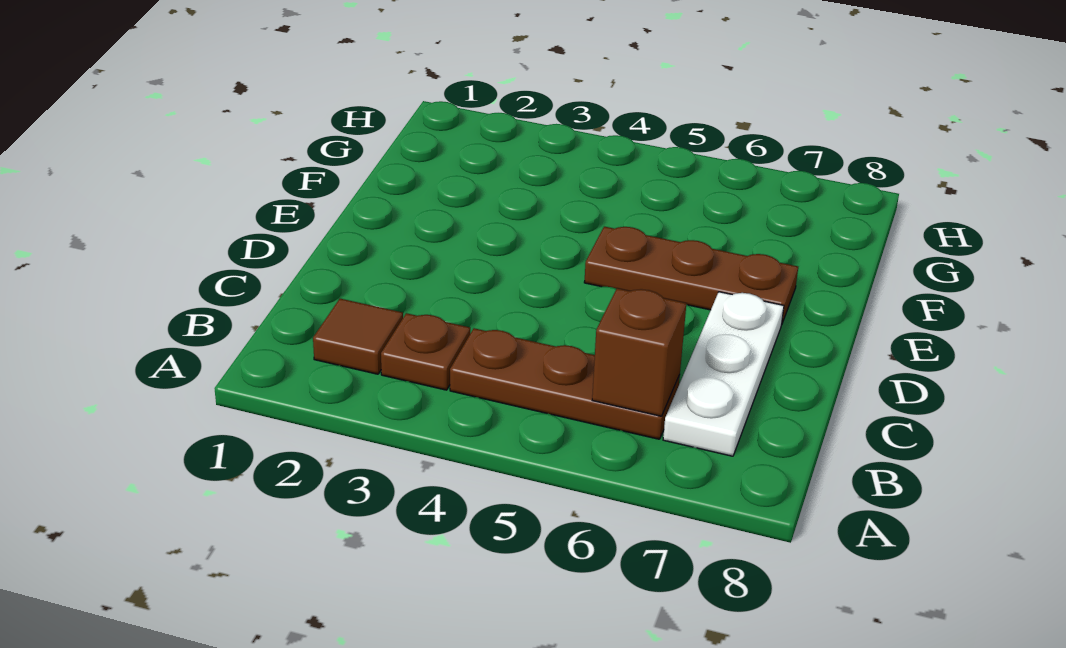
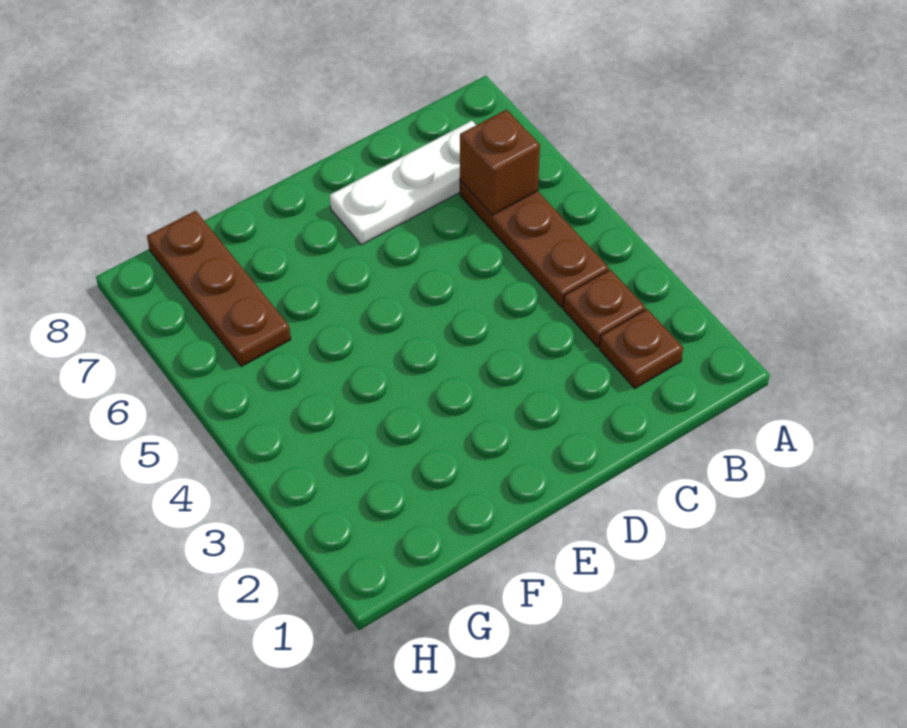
brown 1x1 tile [313,299,403,374] -> brown 1x1 plate [600,309,683,388]
brown 1x3 plate [584,227,798,325] -> brown 1x3 plate moved to [147,211,291,367]

